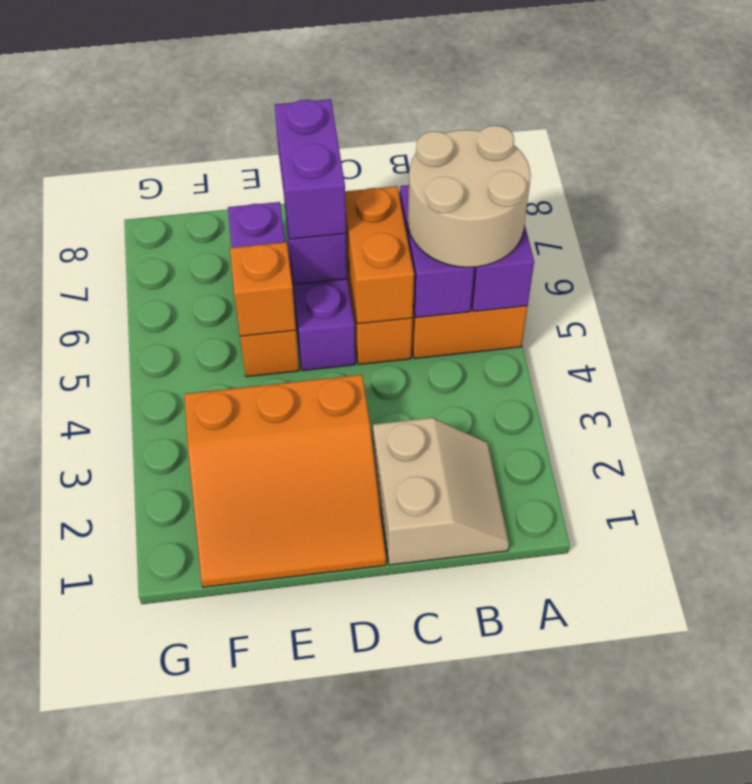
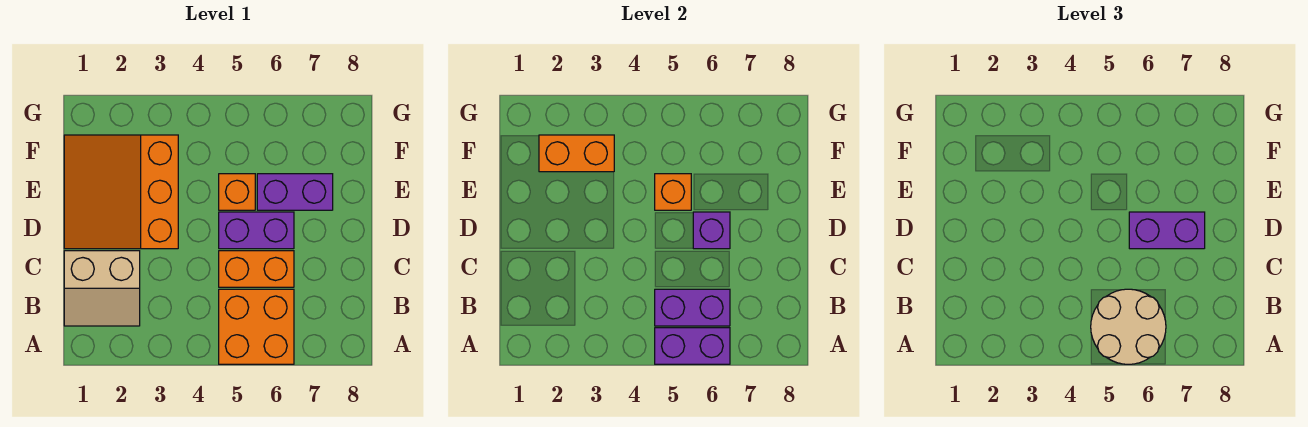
orange 1x2 brick [345,186,414,324] -> orange 1x2 brick moved to [539,135,614,172]

